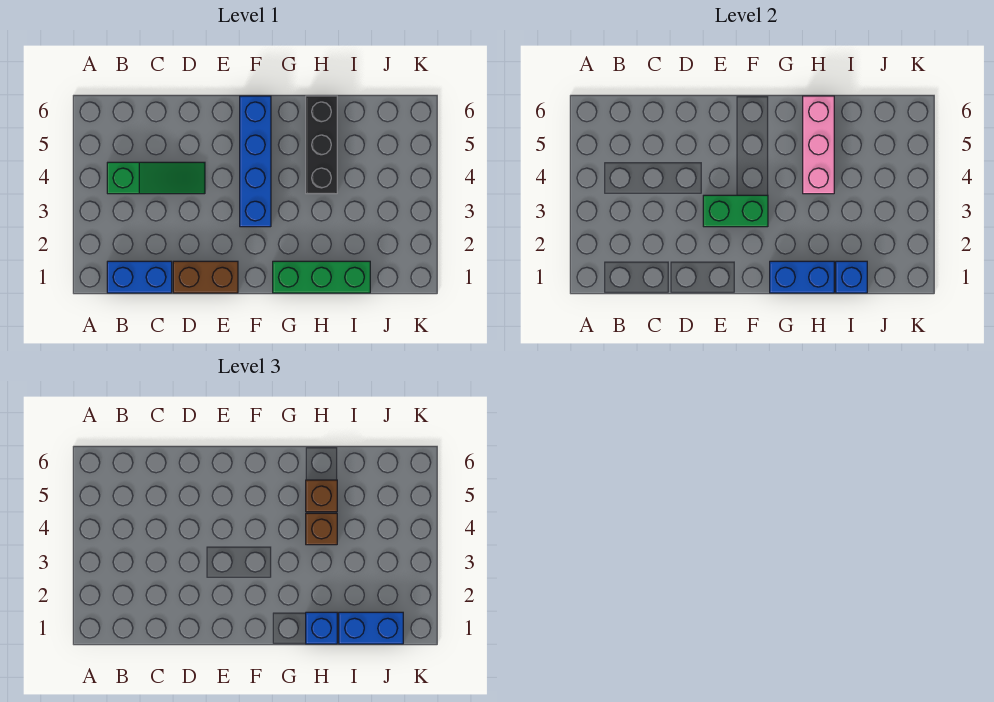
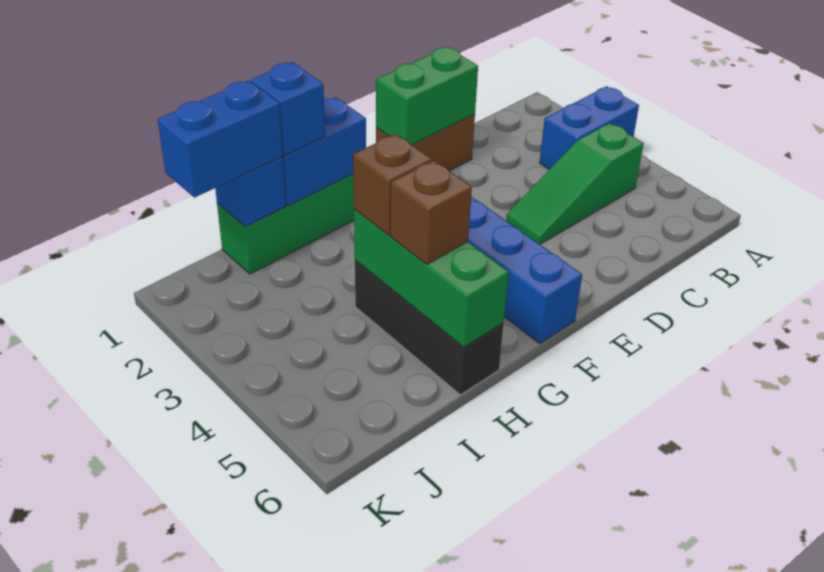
blue 1x2 brick [107,261,172,293] -> blue 1x2 brick moved to [540,86,639,169]
green 1x2 brick [703,195,768,227] -> green 1x2 brick moved to [376,47,478,145]
pink 1x3 brick [803,96,834,194] -> green 1x3 brick [354,209,509,347]

